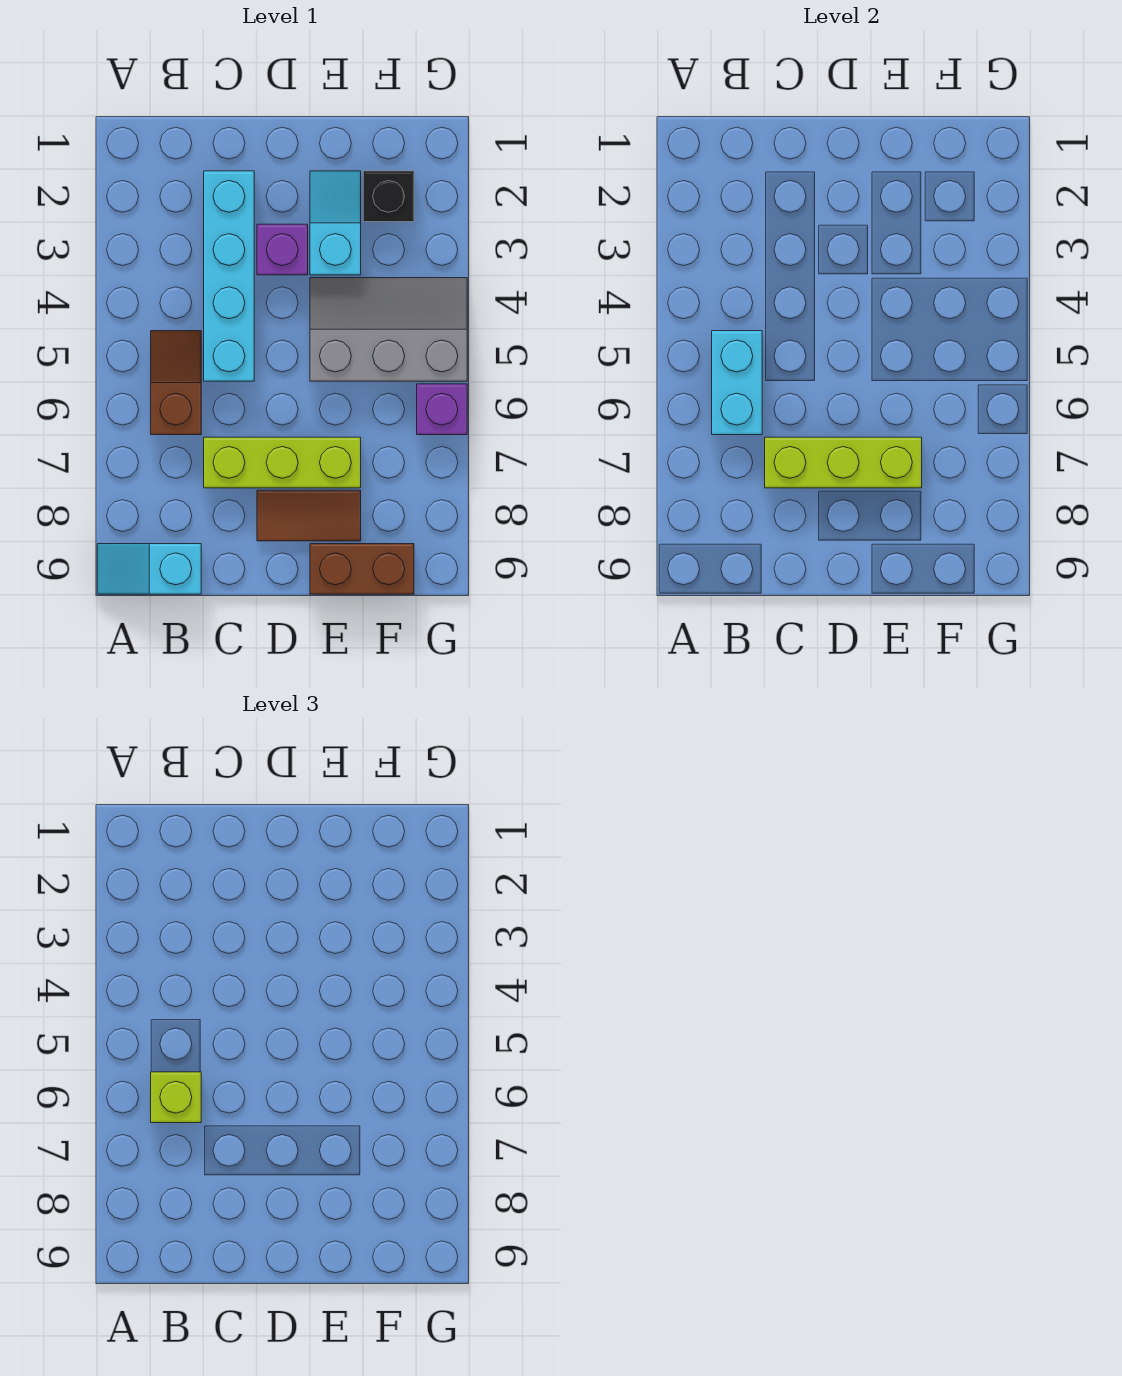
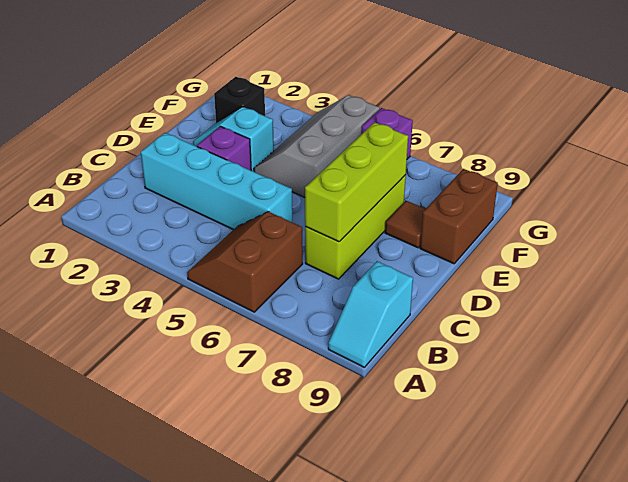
brown 1x2 slope [151,331,201,435] -> brown 2x2 slope [187,212,303,312]
cyan 1x2 brick [712,331,762,435] -> none
lime 1x1 brick [151,1072,201,1123] -> none
brown 1x2 tile [257,490,361,541] -> brown 1x1 tile [385,201,425,248]

